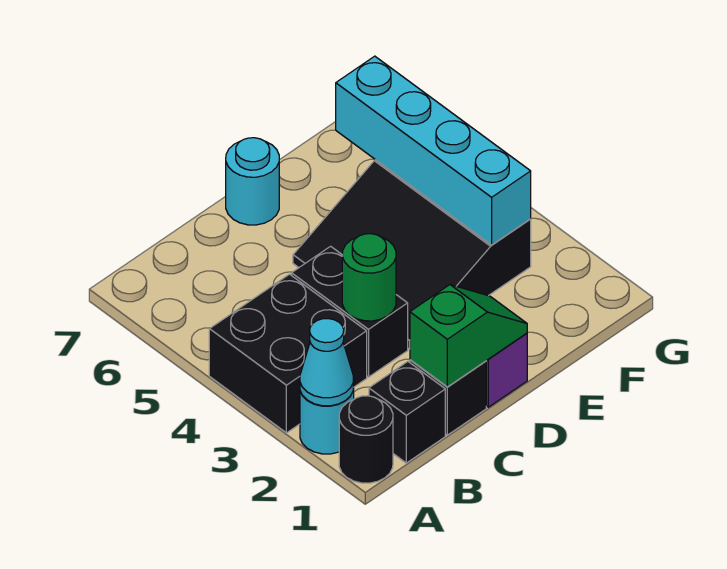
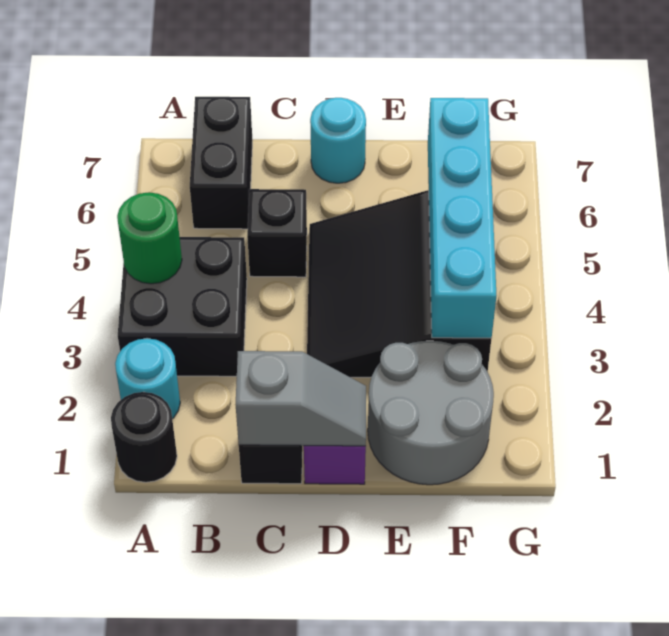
cyan 1x1 cone [300,319,354,406] -> none
black 1x1 brick [369,362,445,463] -> black 1x1 brick moved to [247,189,307,277]
green 1x2 slope [410,285,527,387] -> grey 1x2 slope [236,351,366,446]
black 1x2 brick [292,246,408,377] -> black 1x2 brick moved to [190,97,253,229]
green 1x1 round brick [342,234,396,321] -> green 1x1 round brick moved to [117,192,182,284]
none -> grey 2x2 round brick [368,341,494,485]

